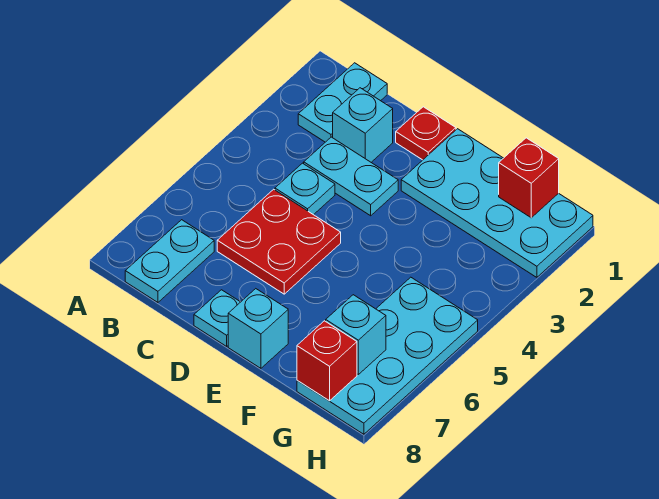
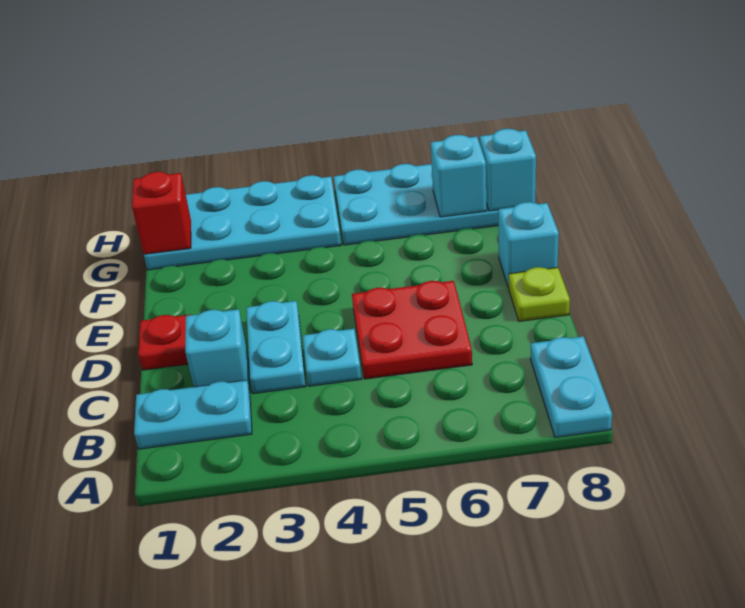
cyan 1x2 plate [125,220,214,302] -> cyan 1x2 plate turned to [531,336,612,437]
cyan 1x1 plate [194,290,240,346] -> lime 1x1 plate [509,267,570,321]
cyan 2x4 plate [401,129,593,277] -> cyan 2x4 plate turned to [144,175,341,270]
red 1x1 brick [297,321,357,401] -> cyan 1x1 brick [480,129,536,211]

